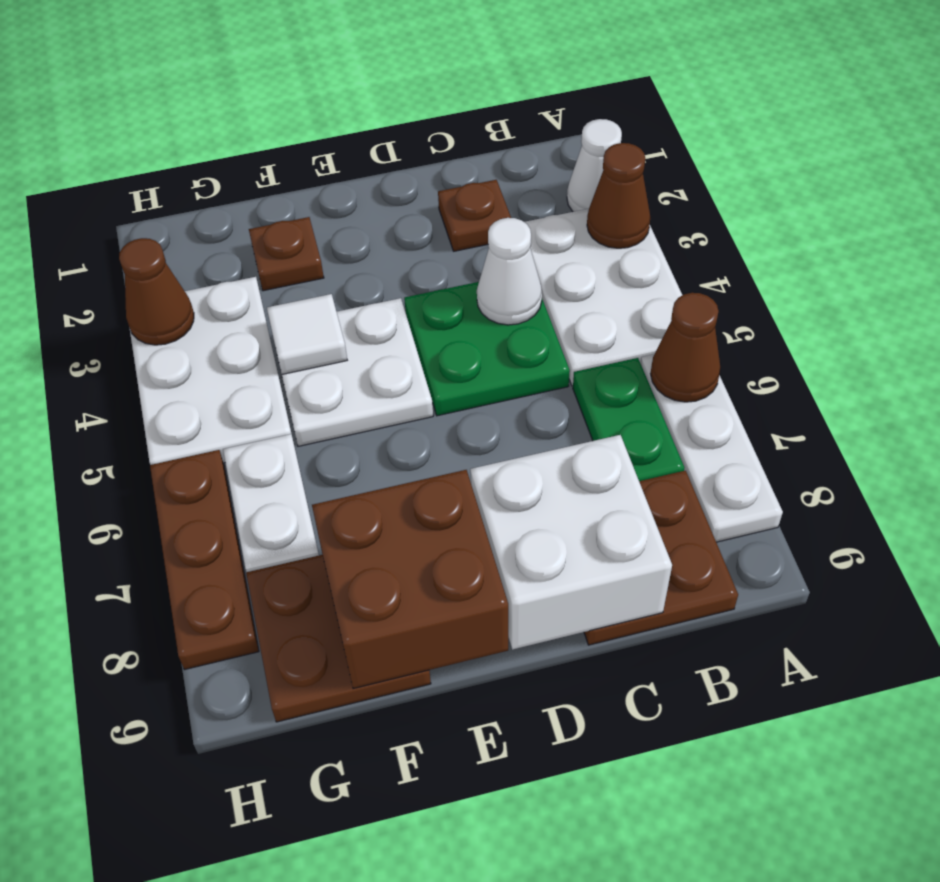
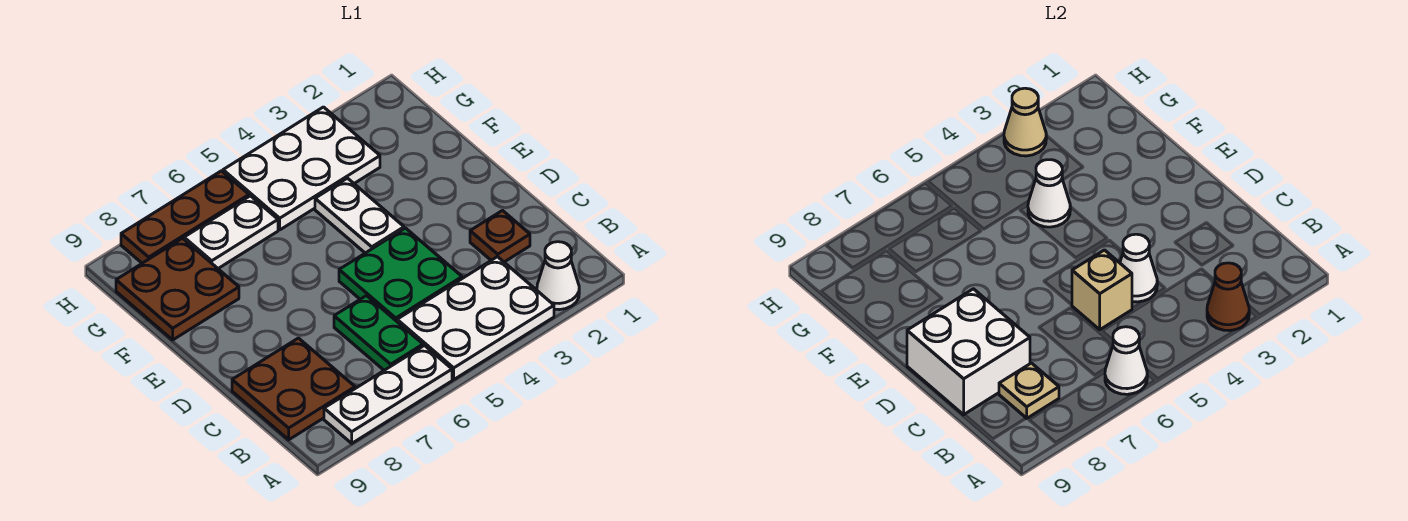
brown 1x1 cone [650,293,720,402] -> white 1x1 cone [1105,327,1147,394]
green 1x2 plate [573,358,684,481] -> green 1x2 plate turned to [334,296,423,370]
none -> tan 1x1 plate [999,363,1059,418]
none -> tan 1x1 brick [1072,250,1132,330]
white 2x2 plate [282,298,433,446] -> white 1x2 plate [315,178,404,253]
brown 2x2 brick [312,470,508,689] -> none
brown 1x1 plate [249,217,324,291] -> none
white 1x1 tile [267,294,347,374] -> white 1x1 cone [1028,160,1070,227]
brown 1x1 cone [119,238,194,345] -> tan 1x1 cone [1004,88,1046,156]

